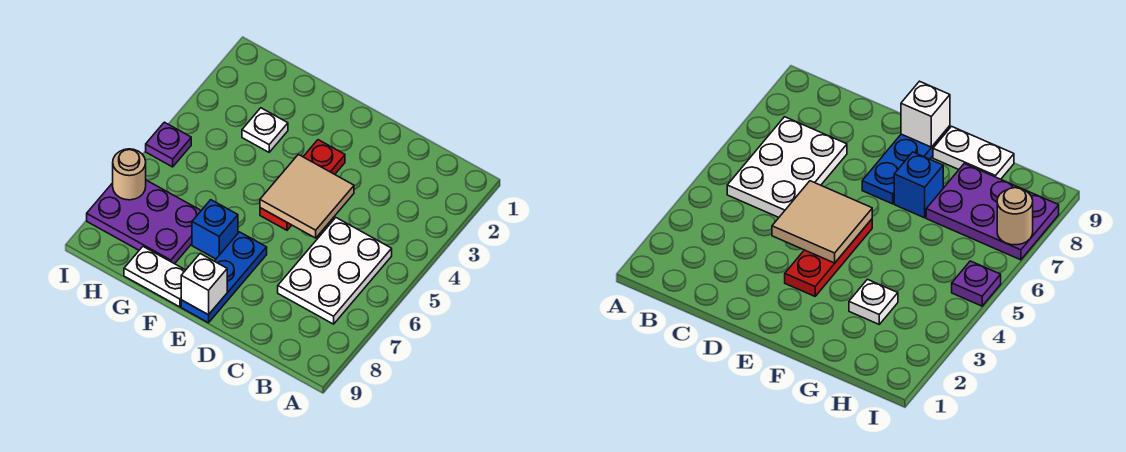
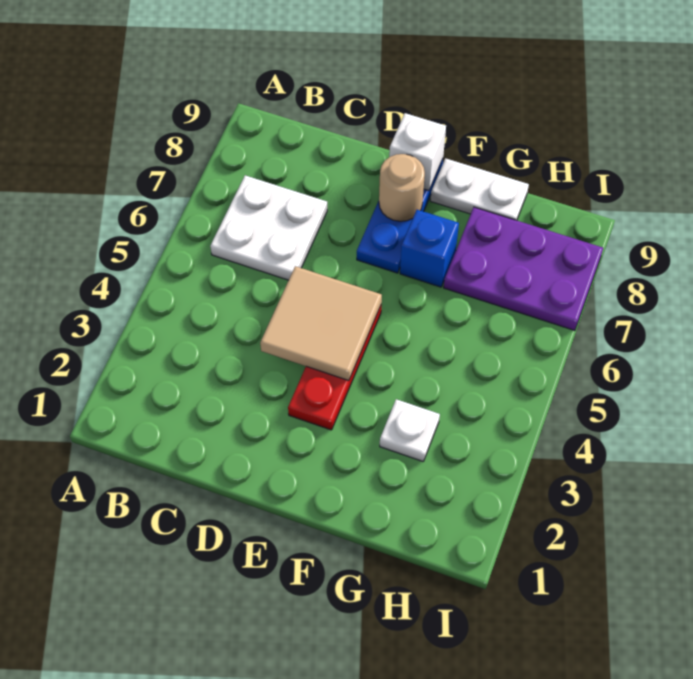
white 2x3 plate [278,218,392,324] -> white 2x2 plate [210,175,327,280]
purple 1x1 plate [146,122,191,167] -> none
tan 1x1 round brick [113,149,146,200] -> tan 1x1 round brick moved to [379,154,425,221]

